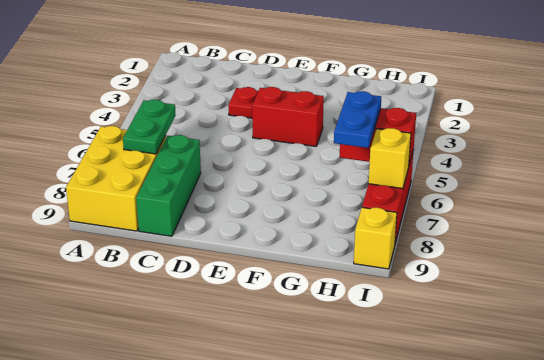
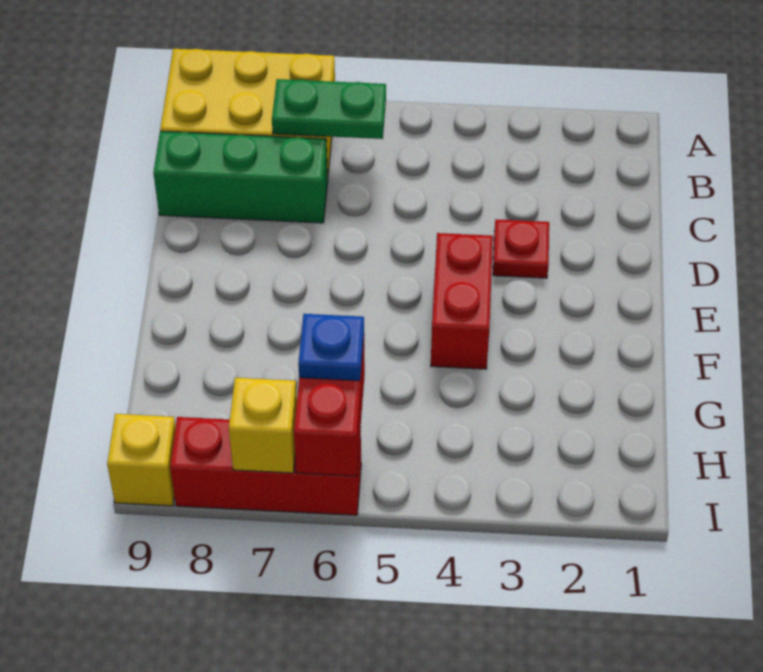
blue 1x2 plate [334,91,381,148] -> blue 1x1 plate [298,314,364,381]

